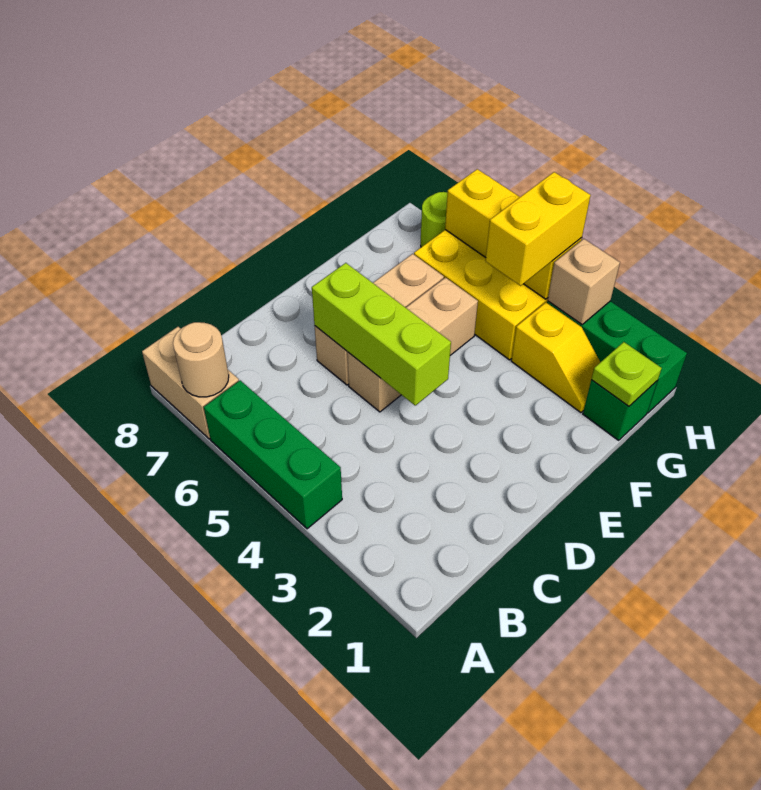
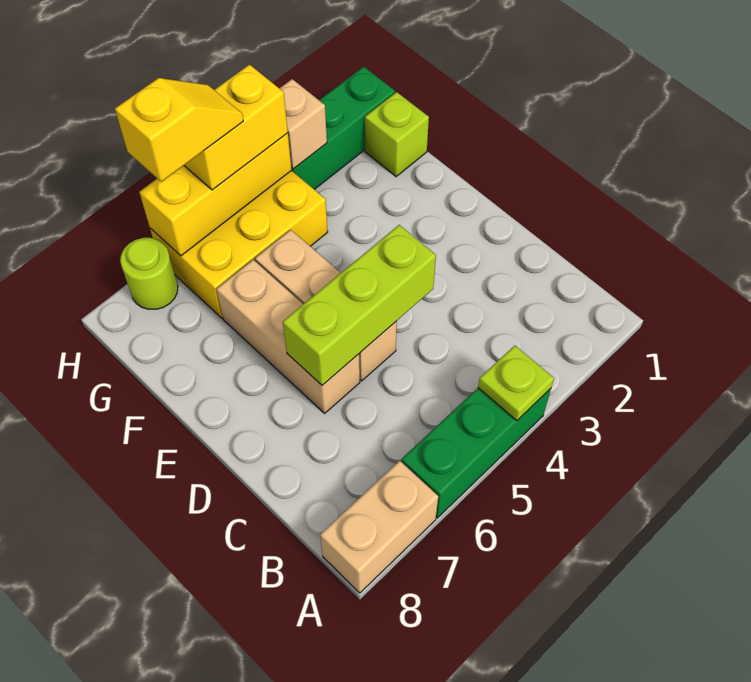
tan 1x1 round brick [173,322,229,397] -> none
green 1x1 brick [583,380,658,440] -> lime 1x1 brick [365,92,429,177]
lime 1x1 plate [591,342,662,406] -> lime 1x1 plate moved to [478,346,554,421]
yellow 1x2 slope [511,303,600,413] -> yellow 1x2 slope moved to [115,78,243,182]
yellow 1x2 brick [486,172,591,286] -> yellow 1x2 brick turned to [184,65,288,190]

